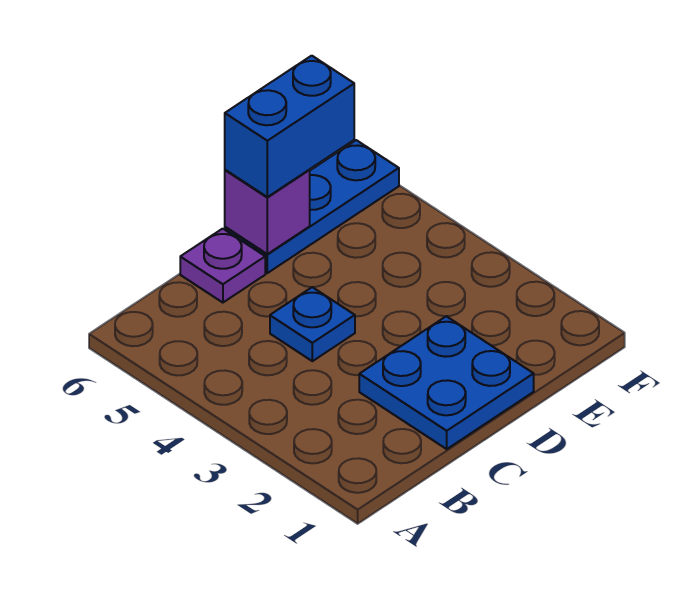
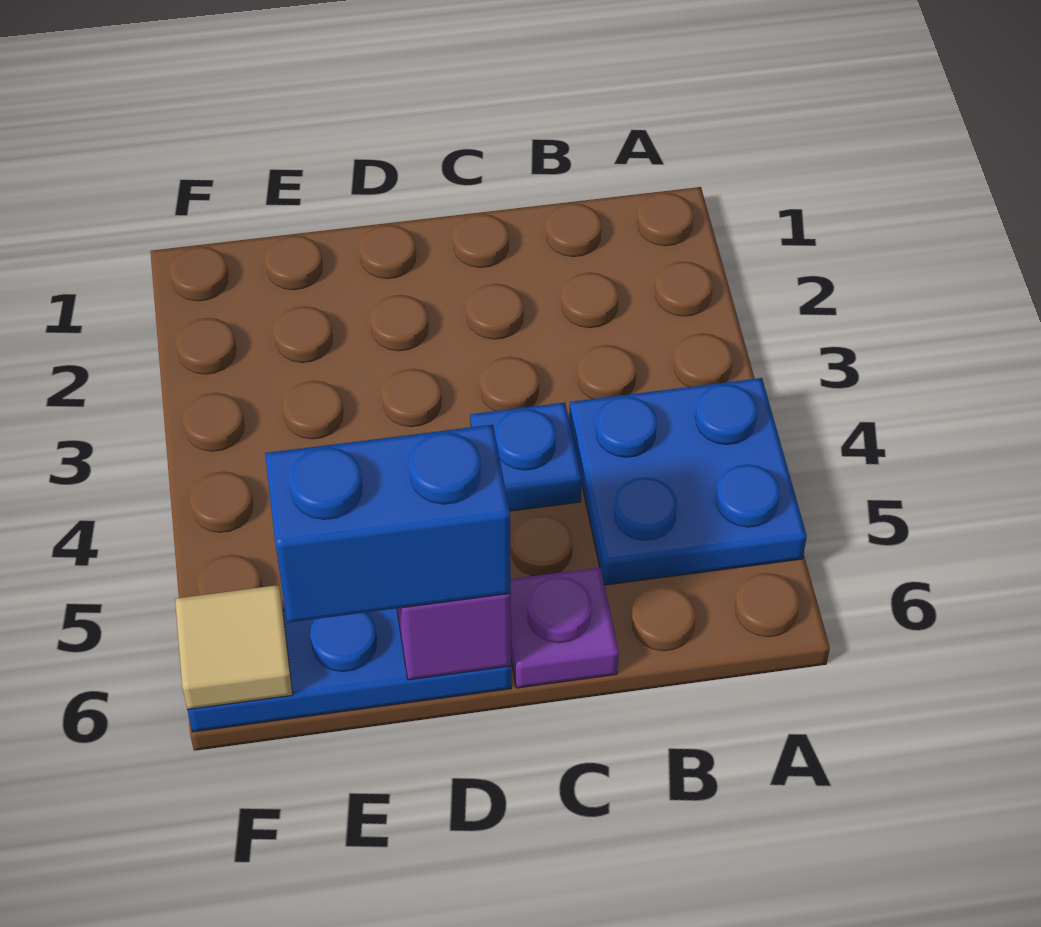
blue 2x2 plate [359,316,534,449] -> blue 2x2 plate moved to [569,378,807,585]
none -> tan 1x1 tile [175,585,293,710]

